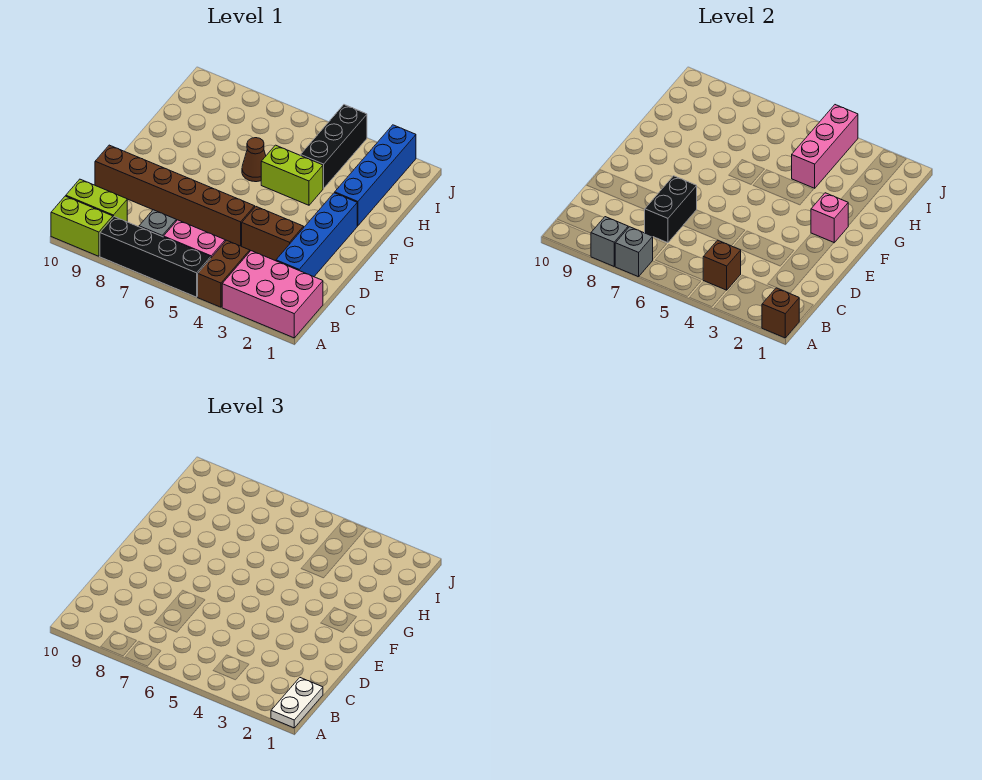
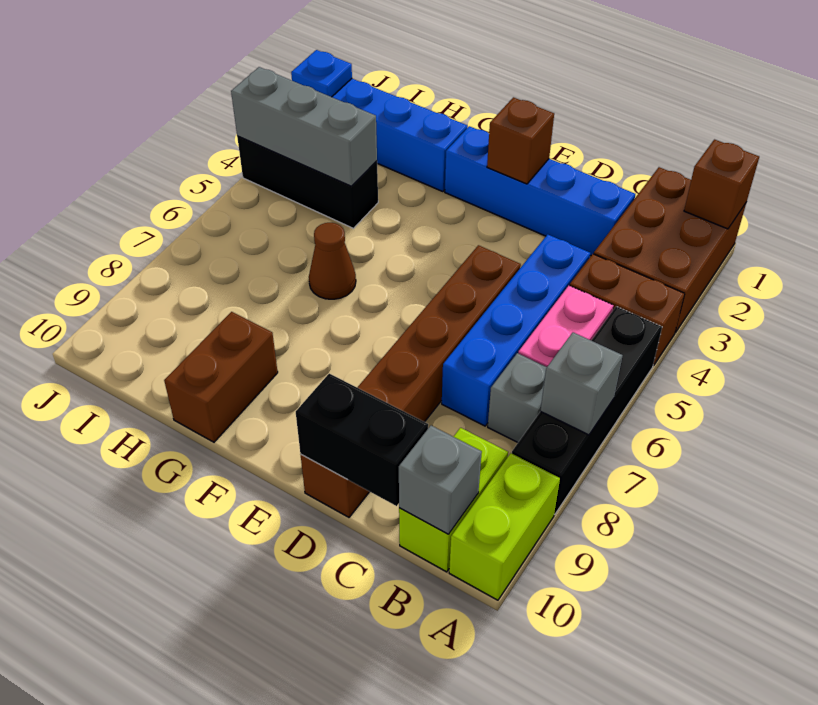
pink 2x3 brick [222,251,323,338] -> brown 2x3 brick [594,167,746,333]
white 1x2 plate [271,678,323,728] -> none
grey 1x1 brick [591,217,628,266] -> grey 1x1 brick moved to [399,426,482,534]
brown 1x1 brick [703,240,741,290] -> brown 1x1 brick moved to [487,97,554,184]
none -> blue 1x4 brick [442,235,590,426]
black 1x2 brick [644,176,697,243] -> black 1x2 brick moved to [296,374,428,506]
brown 1x2 brick [242,207,304,261] -> brown 1x2 brick moved to [164,312,278,442]
pink 1x1 brick [811,193,848,243] -> none
lime 1x2 brick [261,145,323,205] -> none
pink 1x3 brick [792,105,858,188] -> grey 1x3 brick [231,67,377,186]
none -> blue 1x1 plate [291,50,352,97]

